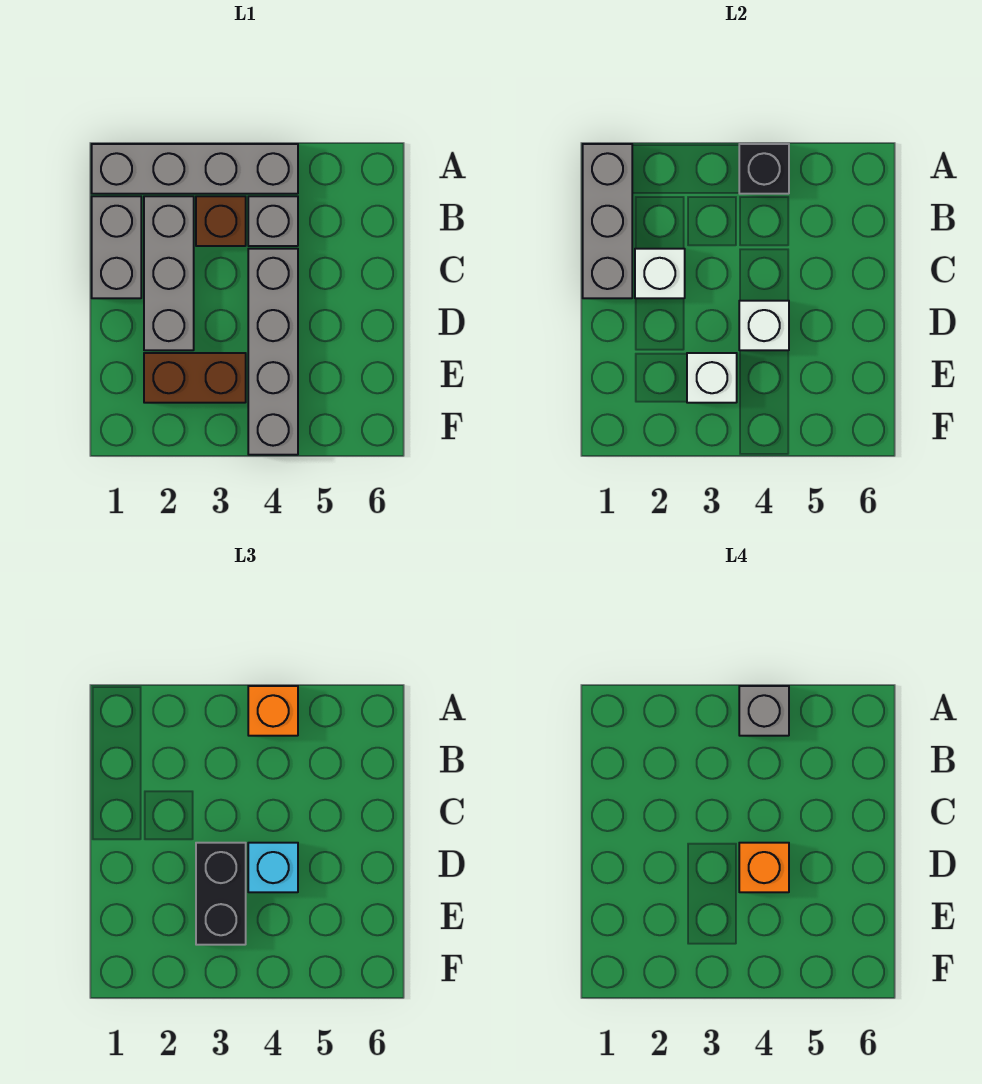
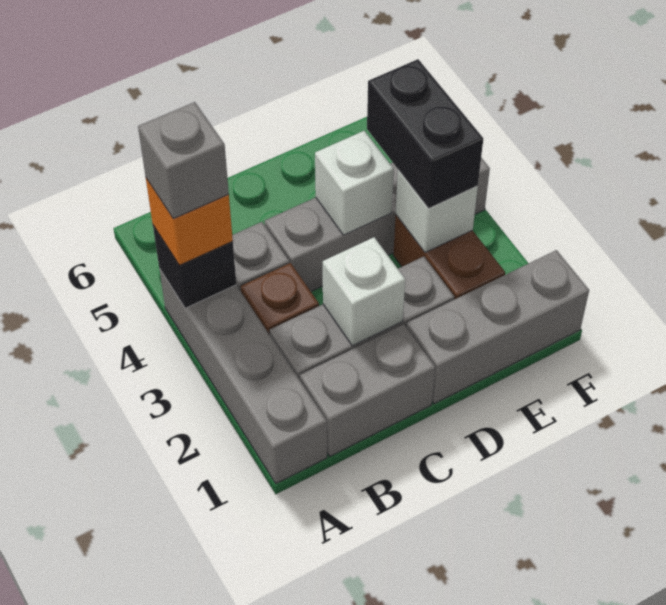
grey 1x3 brick [583,144,632,298] -> grey 1x3 brick moved to [406,250,589,404]
black 1x2 brick [196,843,246,945] -> black 1x2 brick turned to [367,59,483,208]
cyan 1x1 brick [248,843,298,892] -> none
orange 1x1 brick [739,843,789,892] -> none

